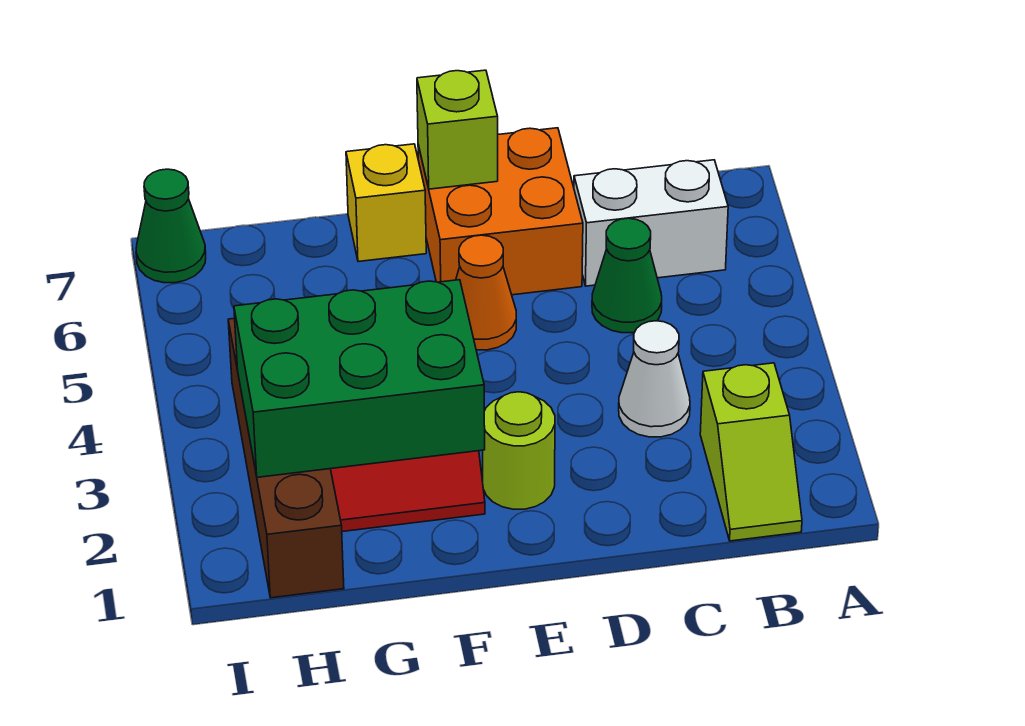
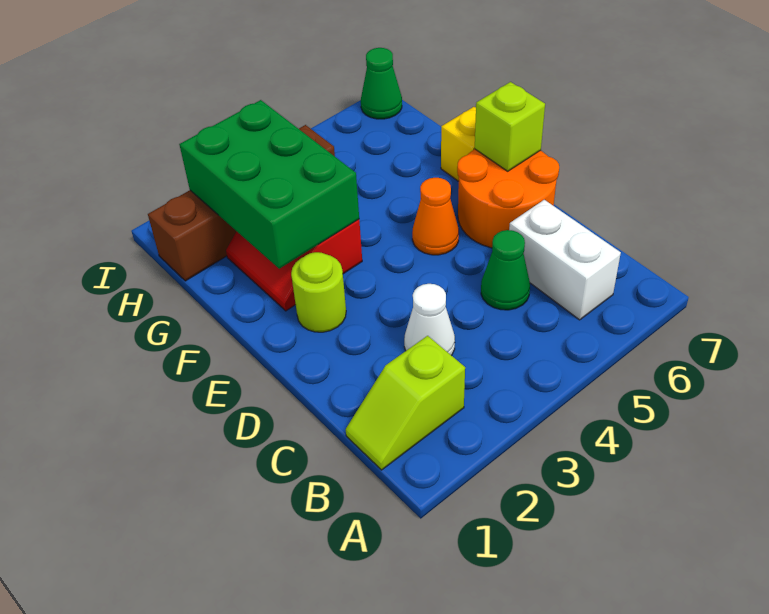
orange 2x2 brick [418,128,583,295] -> orange 2x2 round brick [457,149,559,248]

